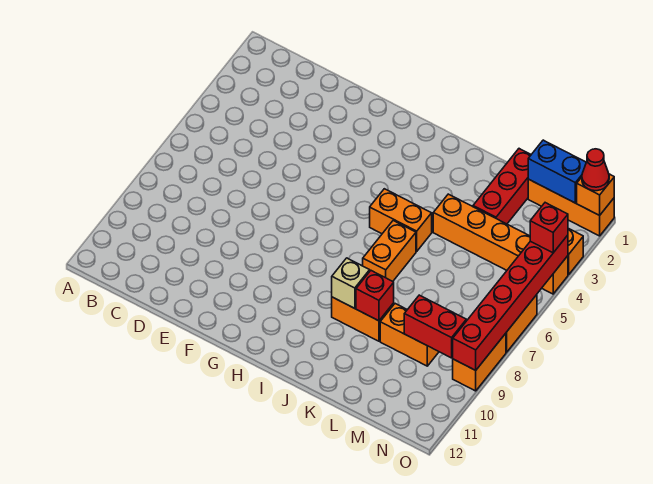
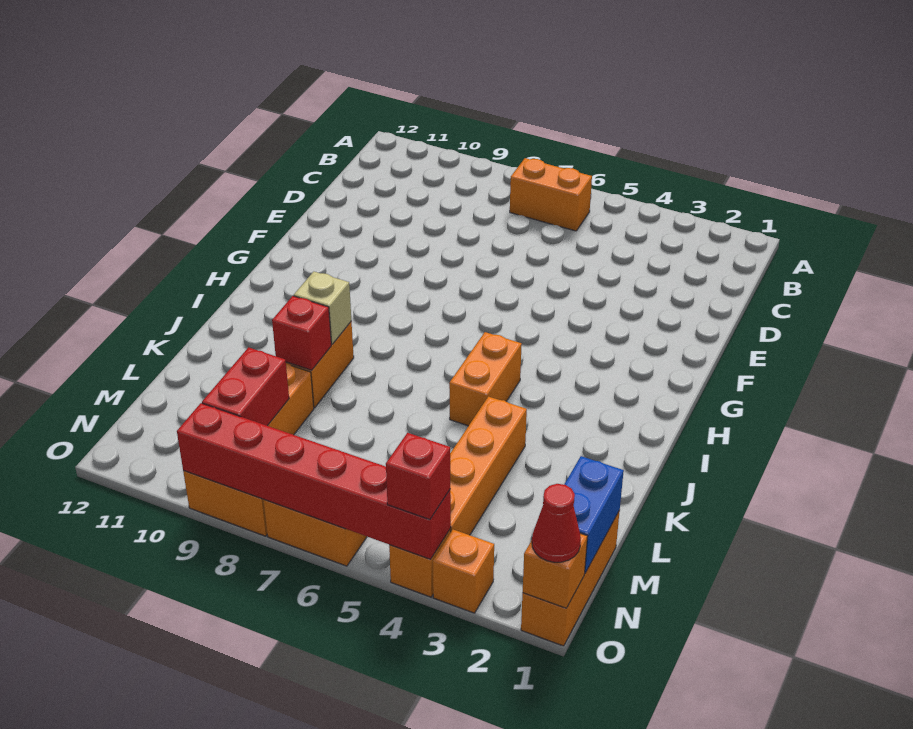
orange 1x2 brick [363,221,416,281] -> orange 1x2 brick moved to [510,158,592,231]
red 1x3 brick [473,149,531,224] -> none

